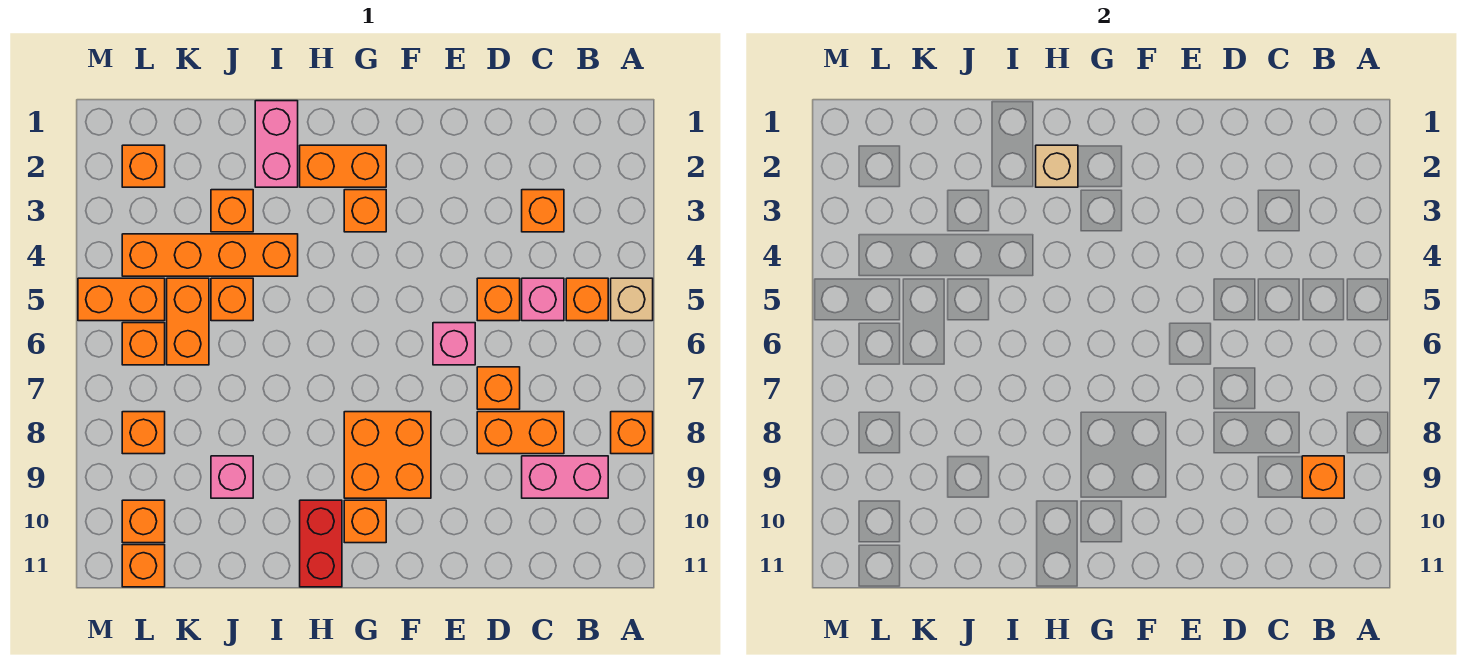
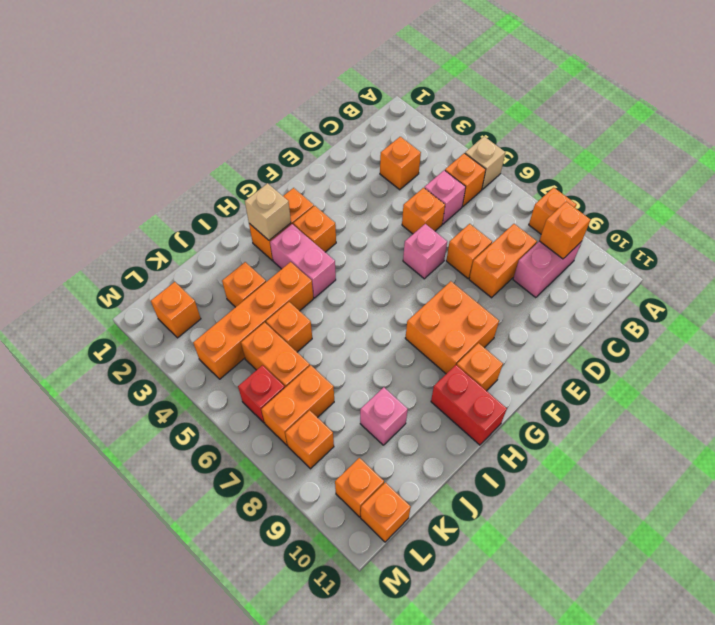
pink 1x2 brick [255,101,298,187] -> pink 1x2 brick moved to [270,224,336,298]
orange 1x2 brick [78,278,165,321] -> orange 1x2 brick moved to [261,365,334,445]
orange 1x1 brick [122,323,165,365] -> red 1x1 brick [238,365,285,423]

